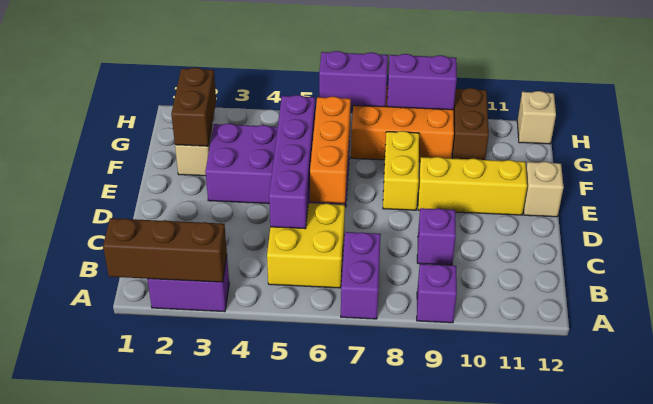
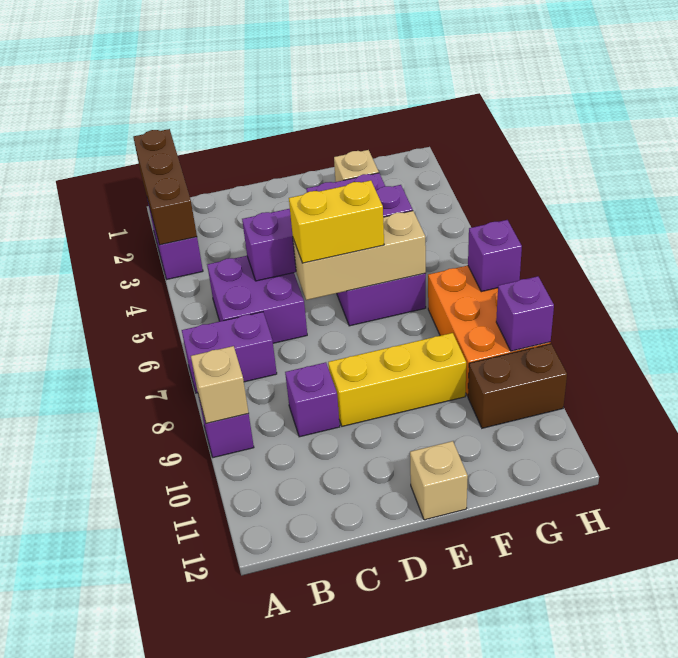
yellow 2x2 brick [267,203,345,288] -> purple 2x2 brick [207,256,307,343]
orange 1x3 brick [310,96,351,203] -> tan 1x3 brick [293,211,426,300]
yellow 1x2 brick [383,131,419,210] -> yellow 1x2 brick moved to [289,180,384,263]
yellow 1x3 brick [418,157,527,215] -> yellow 1x3 brick turned to [328,333,466,426]
brown 1x2 brick [171,67,216,146] -> none
purple 1x2 brick [319,51,388,107] -> purple 1x1 brick [468,220,522,292]
purple 1x2 brick [387,54,457,110] -> purple 1x1 brick [496,276,554,351]
tan 1x1 brick [517,91,556,144] -> tan 1x1 brick moved to [191,346,248,424]

